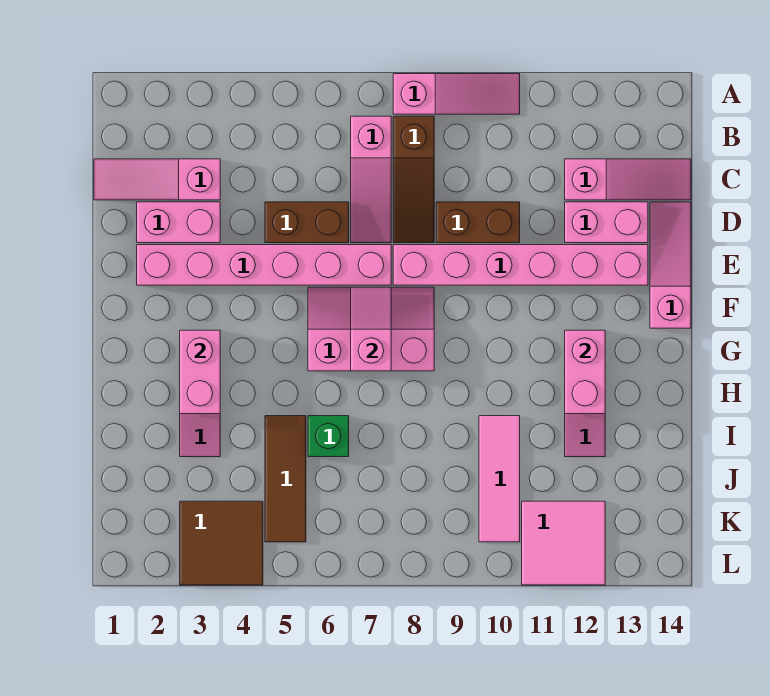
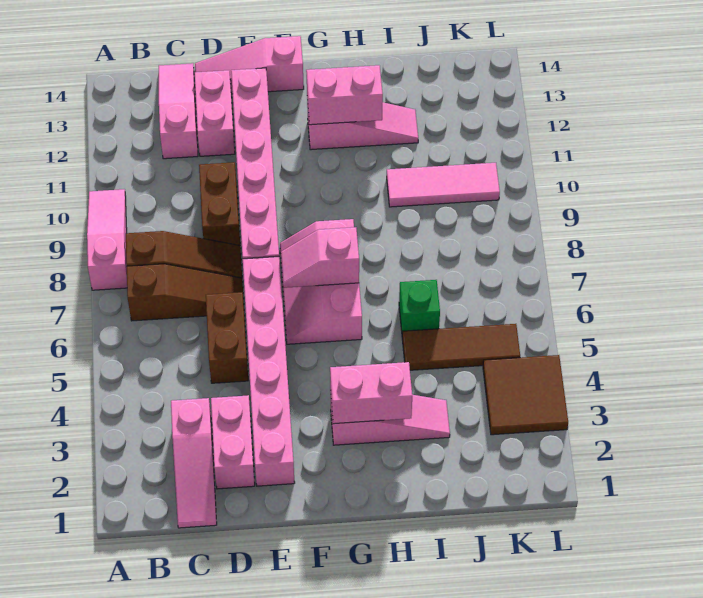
pink 1x3 slope [351,116,391,243] -> brown 1x3 slope [127,264,244,321]
pink 2x2 tile [522,501,605,585] -> none

